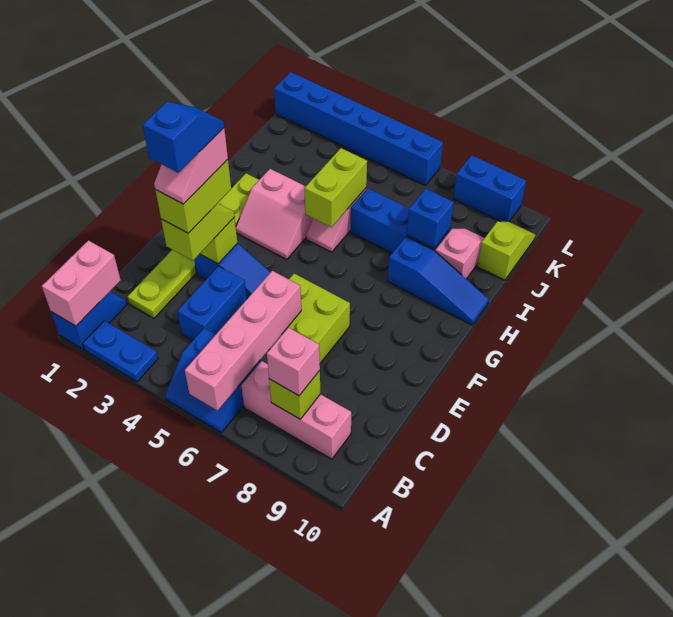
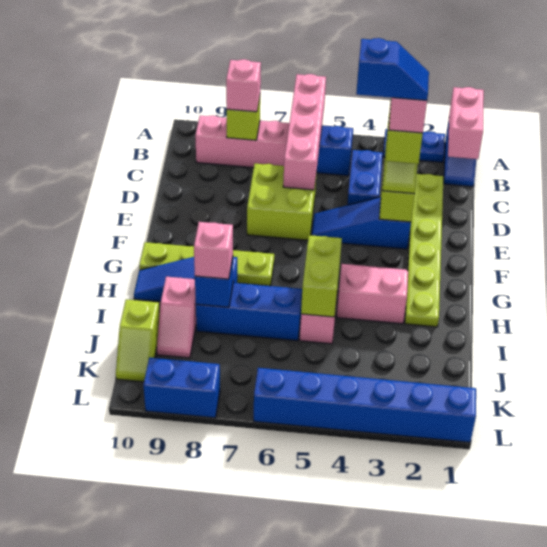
blue 1x2 slope [143,102,224,173] -> blue 1x2 slope turned to [356,38,429,100]
none -> lime 1x4 plate [139,242,274,286]
none -> pink 1x1 brick [194,222,233,279]

